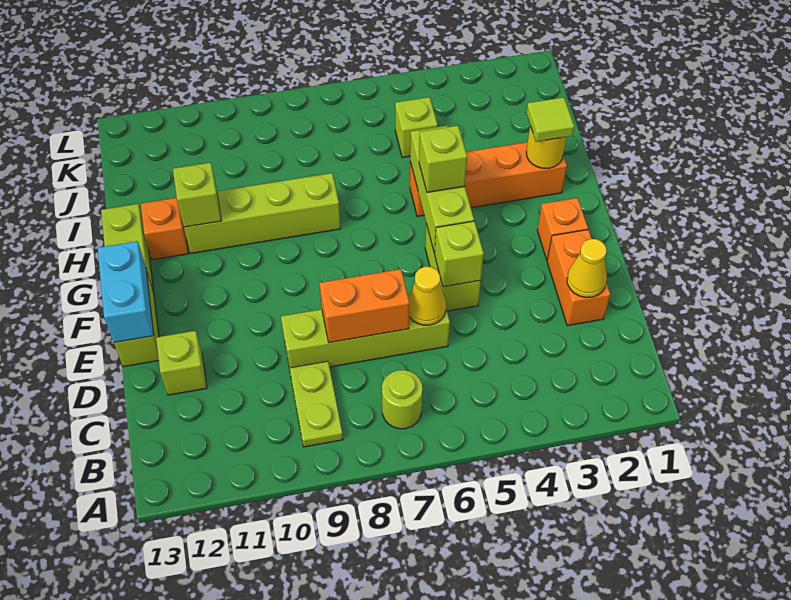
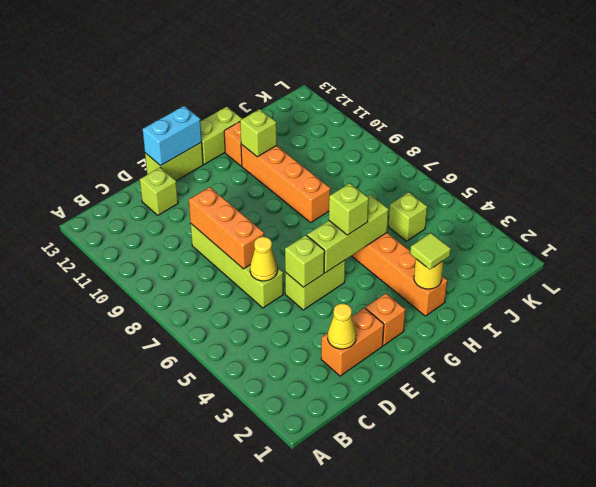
lime 1x1 round brick [382,370,422,429] -> none
lime 1x2 plate [290,361,343,447] -> none
orange 1x2 brick [319,269,409,343] -> orange 1x3 brick [189,187,264,269]
lime 1x4 brick [184,173,341,253] -> orange 1x4 brick [241,144,330,223]

